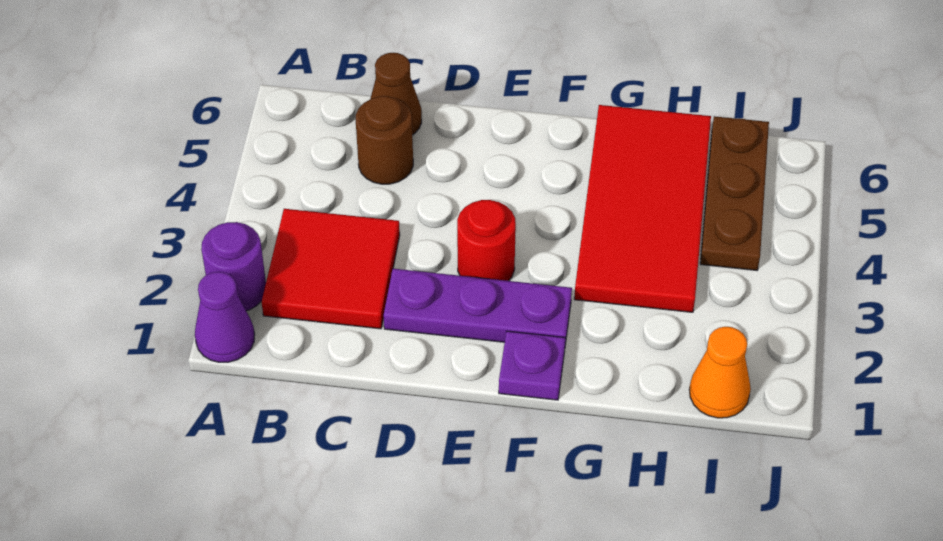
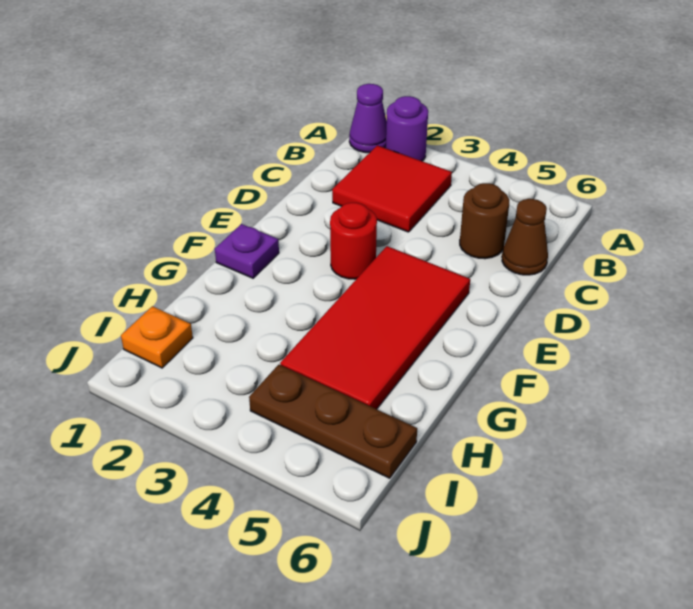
purple 1x3 plate [384,269,572,344] -> none
red 2x4 tile [574,105,711,312] -> red 2x4 tile turned to [280,246,470,409]
orange 1x1 cone [689,327,751,418] -> orange 1x1 plate [121,306,193,368]

